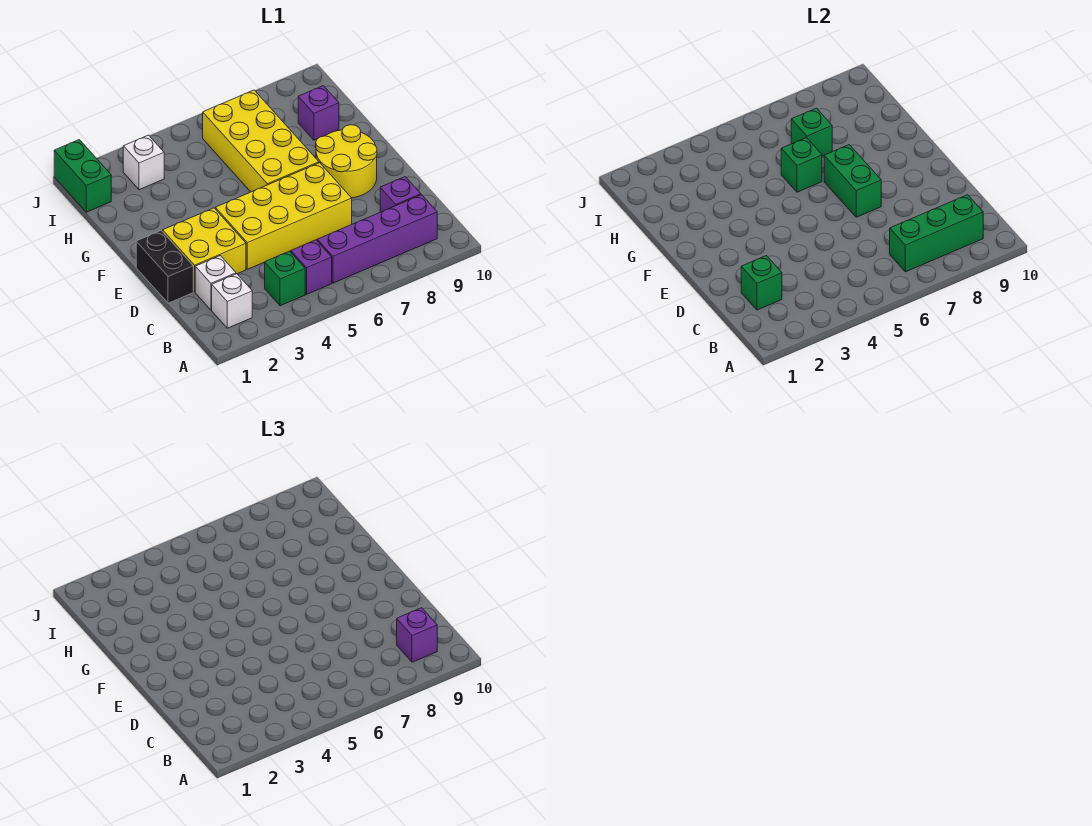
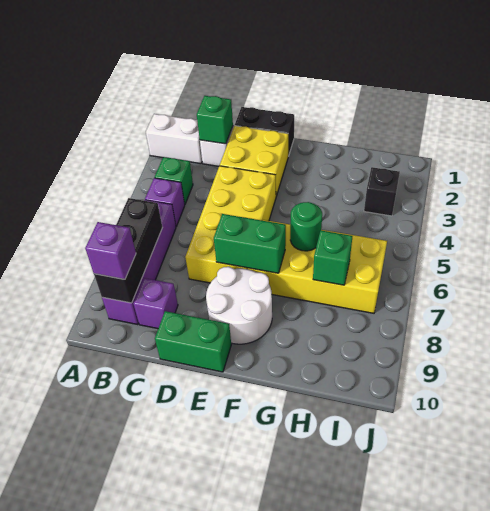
white 1x1 brick [212,274,252,328] -> white 1x2 brick [146,114,202,164]
green 1x3 brick [890,195,983,272] -> black 1x3 brick [94,198,163,303]
yellow 2x2 round brick [316,125,377,198] -> white 2x2 round brick [206,267,272,344]
green 1x1 brick [781,138,822,192] -> green 1x1 round brick [290,202,322,251]
purple 1x1 brick [298,86,339,140] -> none
green 1x2 brick [54,140,111,212] -> green 1x2 brick moved to [155,311,231,372]
white 1x1 brick [123,135,164,190] -> black 1x1 brick [364,167,400,216]

